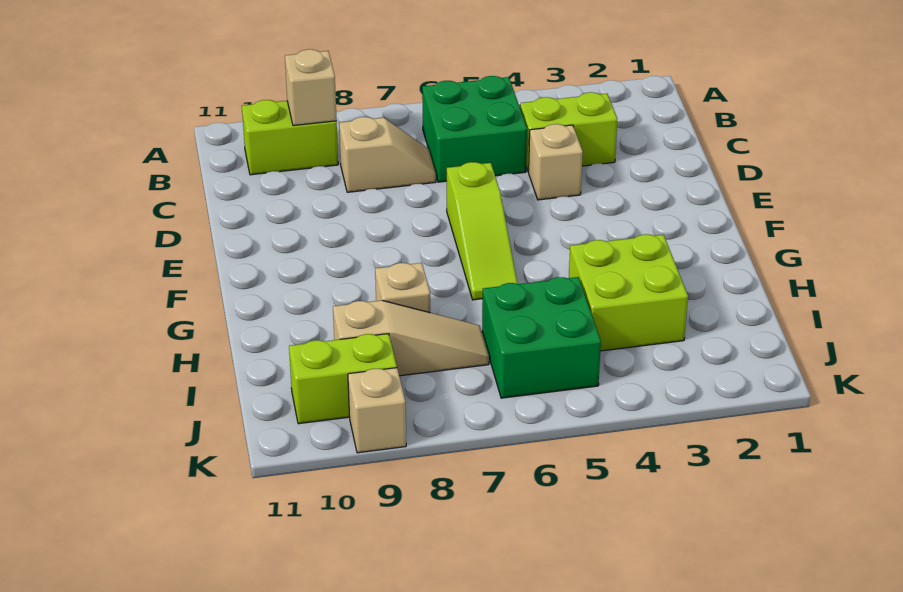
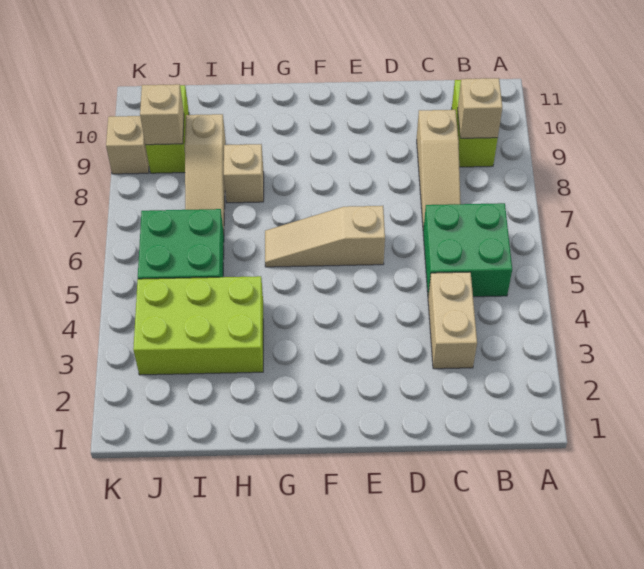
lime 1x2 brick [520,92,617,172] -> tan 1x2 brick [428,272,477,369]
tan 1x2 slope [339,117,436,192] -> tan 1x3 slope [417,110,461,229]
tan 1x1 brick [529,124,583,200] -> tan 1x1 brick moved to [140,84,184,145]
lime 1x3 slope [447,162,518,300] -> tan 1x3 slope [265,206,385,267]
lime 2x2 brick [569,234,688,351] -> lime 2x3 brick [133,276,263,375]

